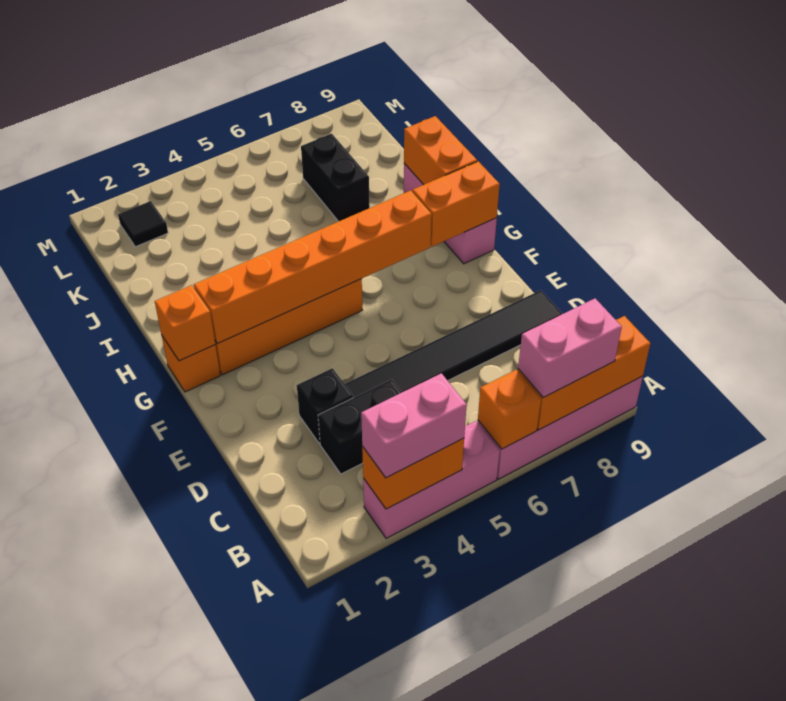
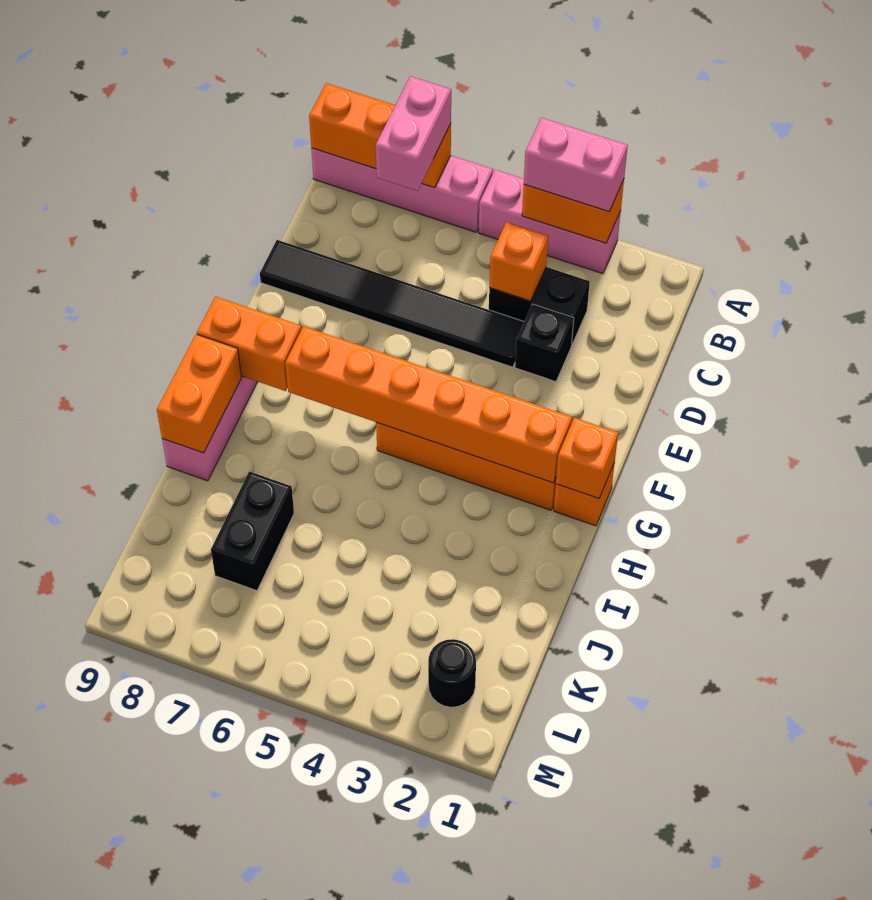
orange 1x1 brick [478,370,541,449] -> orange 1x1 brick moved to [489,222,548,301]
pink 1x2 brick [518,298,622,398] -> pink 1x2 brick turned to [376,76,451,191]
black 1x1 tile [118,201,168,247] -> black 1x1 round brick [428,639,476,707]

